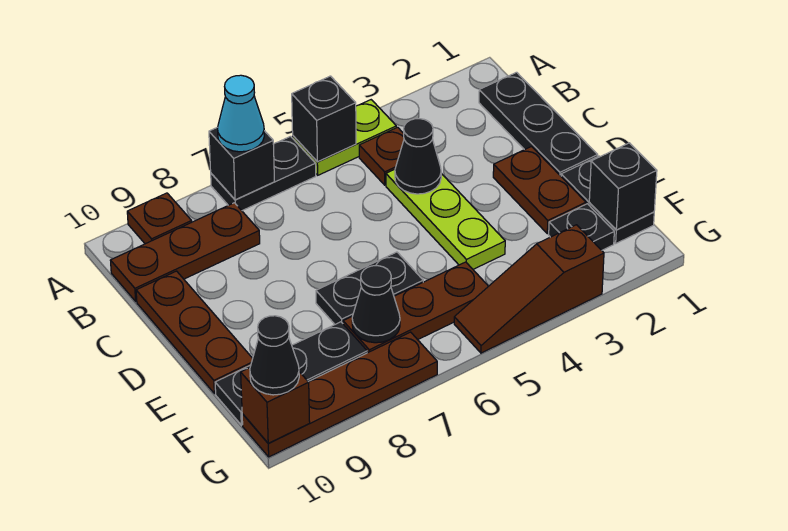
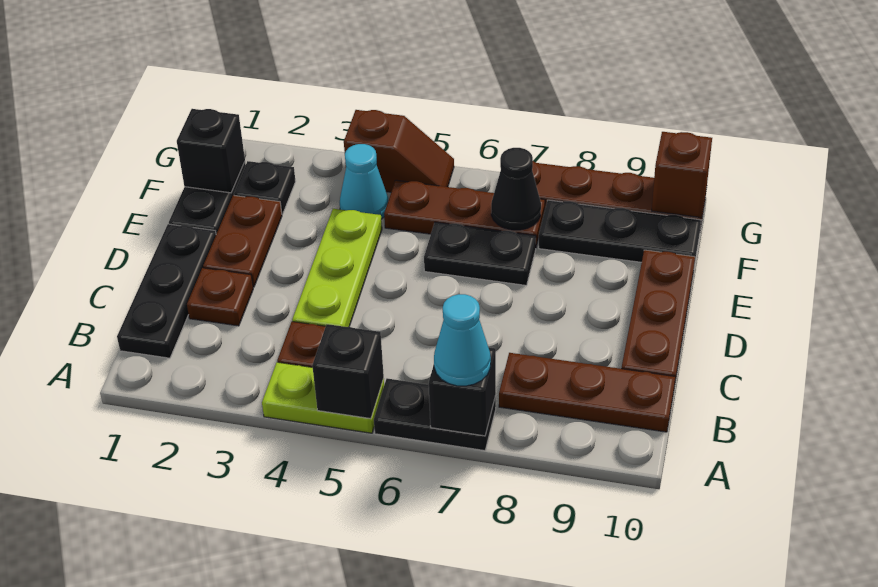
brown 1x1 plate [127,193,192,244] -> brown 1x1 plate moved to [187,268,253,326]
black 1x1 cone [395,119,441,194] -> none
none -> cyan 1x1 cone [340,144,389,219]
brown 1x3 slope [454,225,604,353] -> brown 1x2 slope [344,110,454,192]
black 1x1 cone [250,316,299,395] -> none

